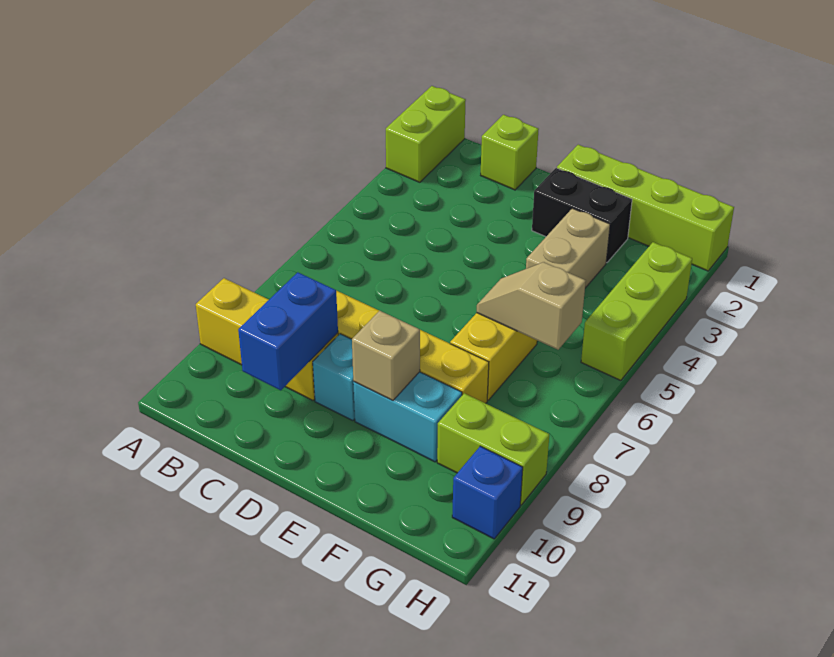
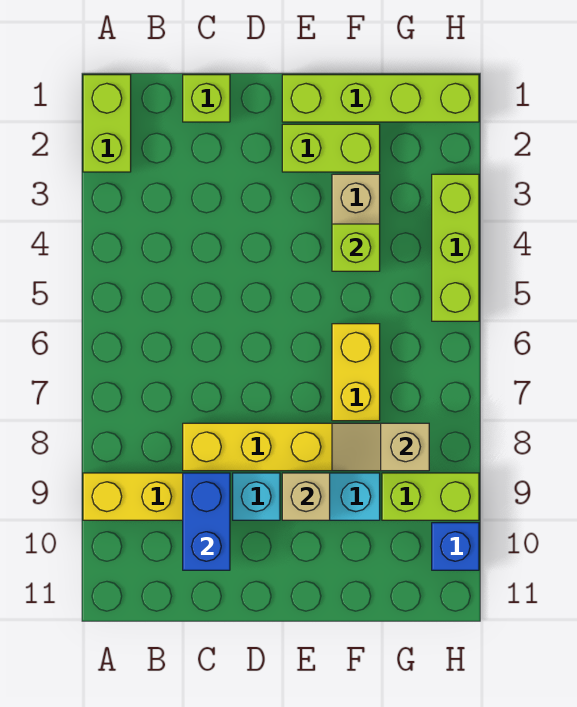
black 1x2 brick [532,168,632,263] -> lime 1x2 brick [282,124,380,172]
none -> lime 1x1 brick [332,224,380,271]
tan 1x2 slope [477,262,586,350] -> tan 1x2 slope moved to [332,423,429,471]

